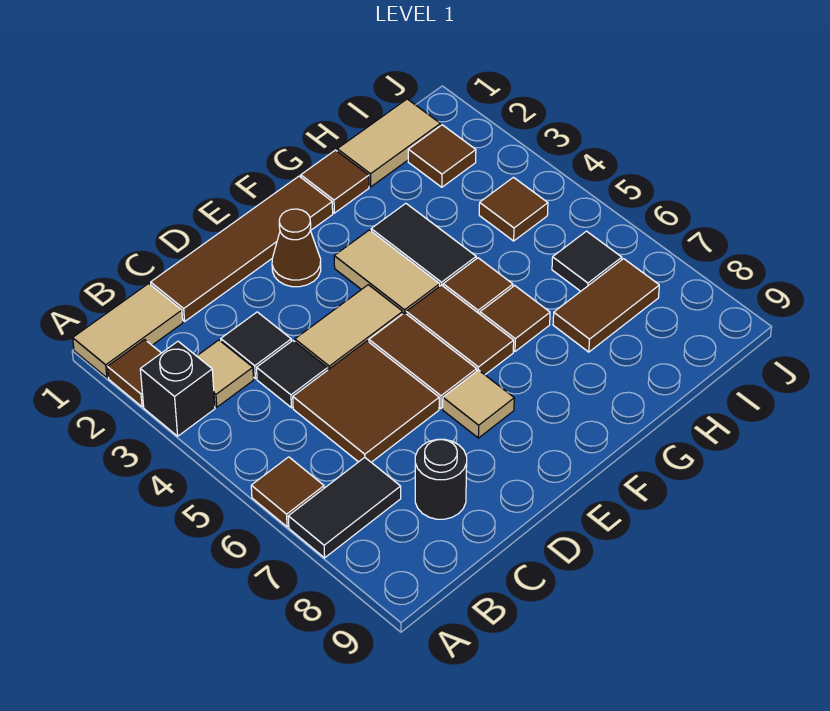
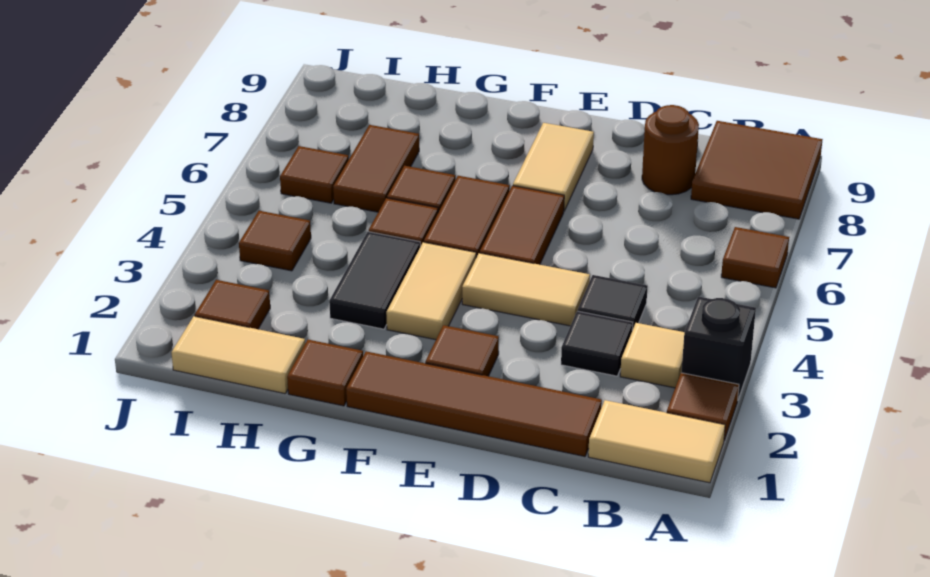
black 1x2 tile [288,457,401,558] -> none
brown 2x2 tile [293,341,439,462] -> brown 2x2 tile moved to [691,121,823,219]
black 1x1 round brick [415,439,467,519] -> brown 1x1 round brick [642,105,699,195]
brown 1x1 cone [272,209,321,287] -> brown 1x1 tile [425,325,499,376]
tan 1x1 tile [443,370,514,438] -> tan 1x2 tile [513,123,594,211]
brown 1x2 tile [553,259,659,352] -> brown 1x2 tile turned to [333,125,419,212]
black 1x1 tile [552,231,622,291] -> brown 1x1 tile [280,146,349,203]

